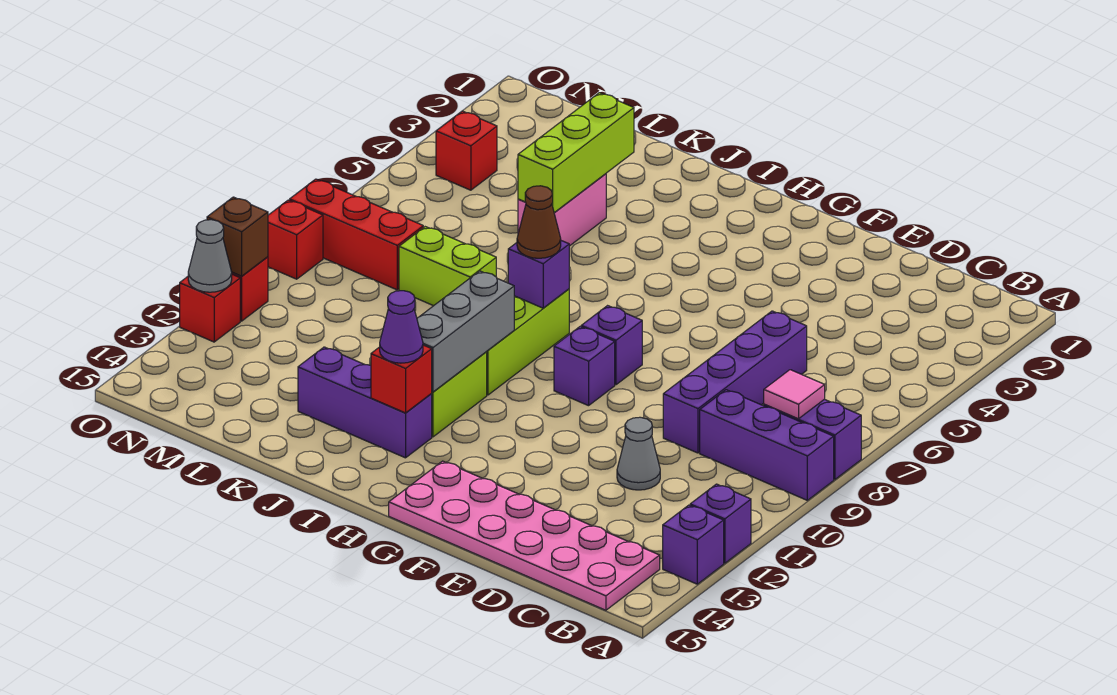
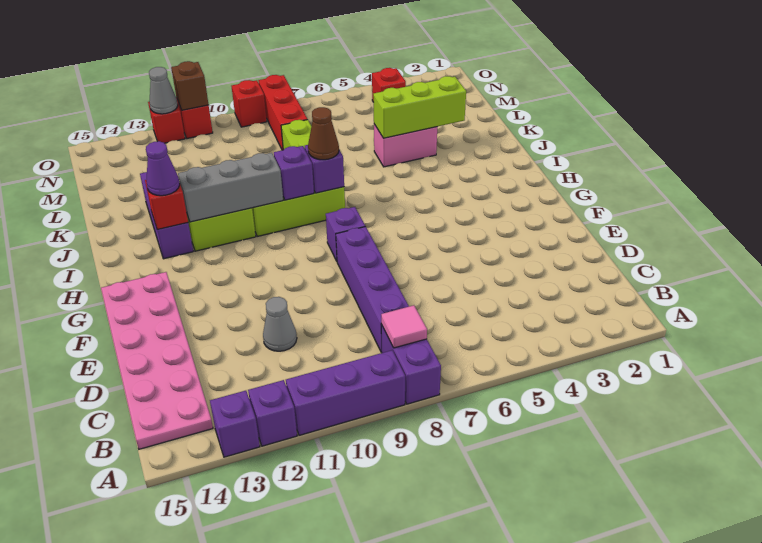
purple 1x3 brick [700,390,834,500] -> purple 1x3 brick turned to [286,350,405,435]
purple 1x4 brick [663,311,807,453] -> purple 1x4 brick turned to [336,227,409,352]
purple 1x1 brick [554,327,615,406] -> purple 1x1 brick moved to [274,146,314,200]

